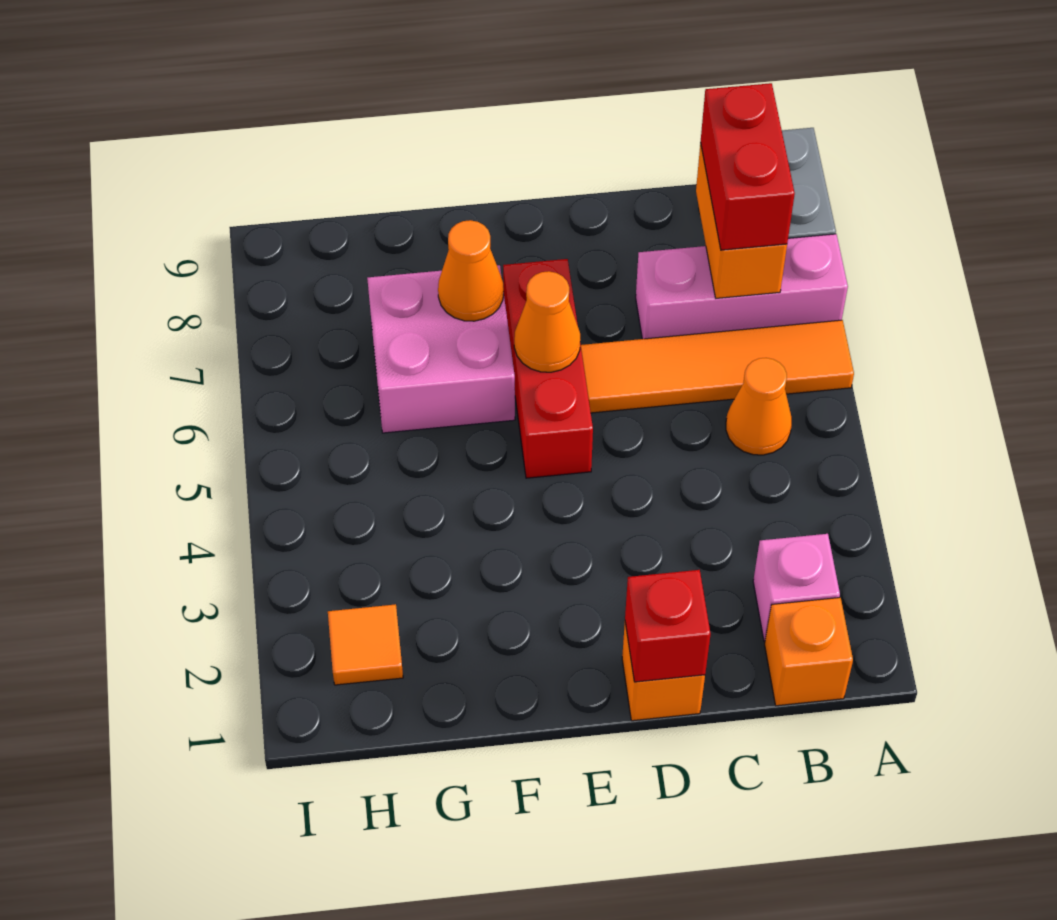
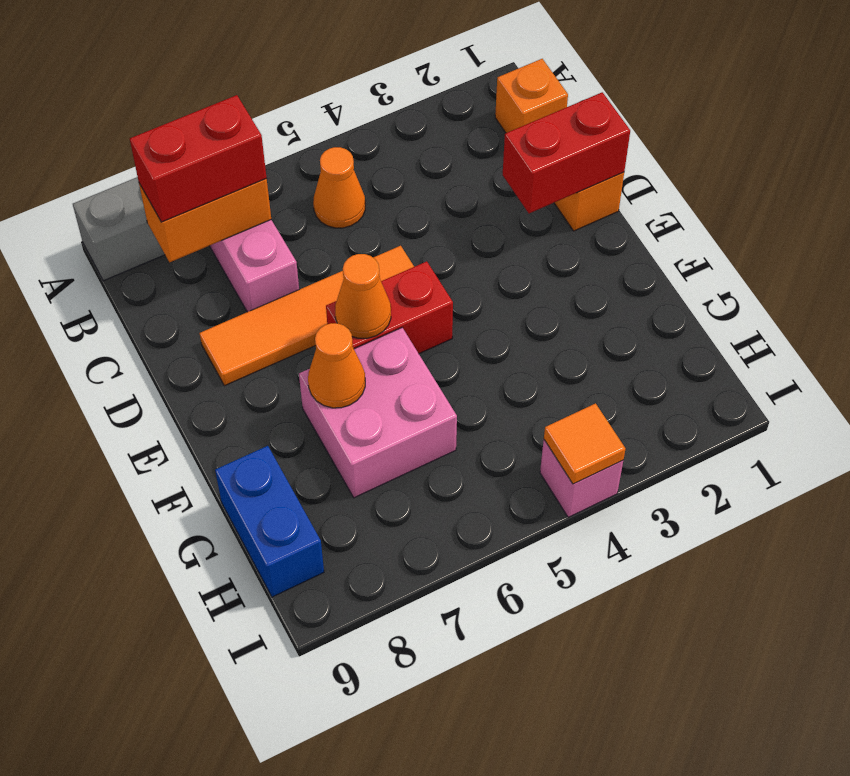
orange 1x4 tile [581,320,854,413] -> orange 1x4 tile turned to [200,246,414,386]
pink 1x1 brick [753,534,840,641] -> pink 1x1 brick moved to [540,440,623,517]
red 1x1 brick [625,570,711,682] -> red 1x2 brick [503,92,630,213]
red 1x3 brick [503,259,593,478] -> red 1x2 brick [326,261,453,354]
none -> blue 1x2 brick [215,446,324,597]
orange 1x1 tile [328,604,403,685] -> orange 1x1 tile moved to [544,403,625,484]

